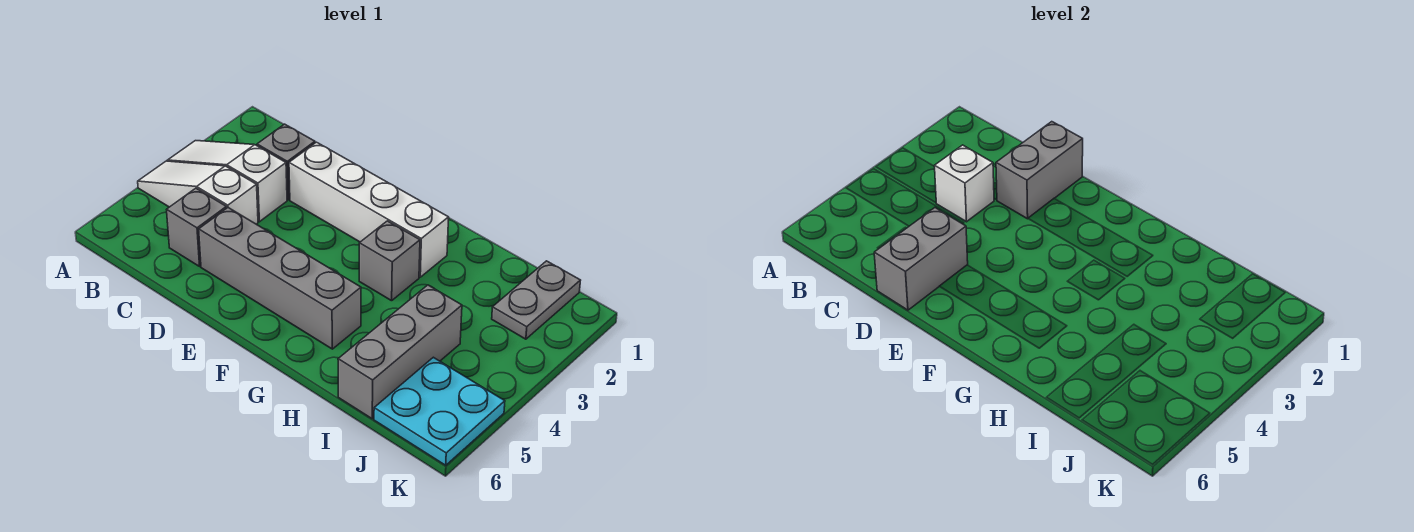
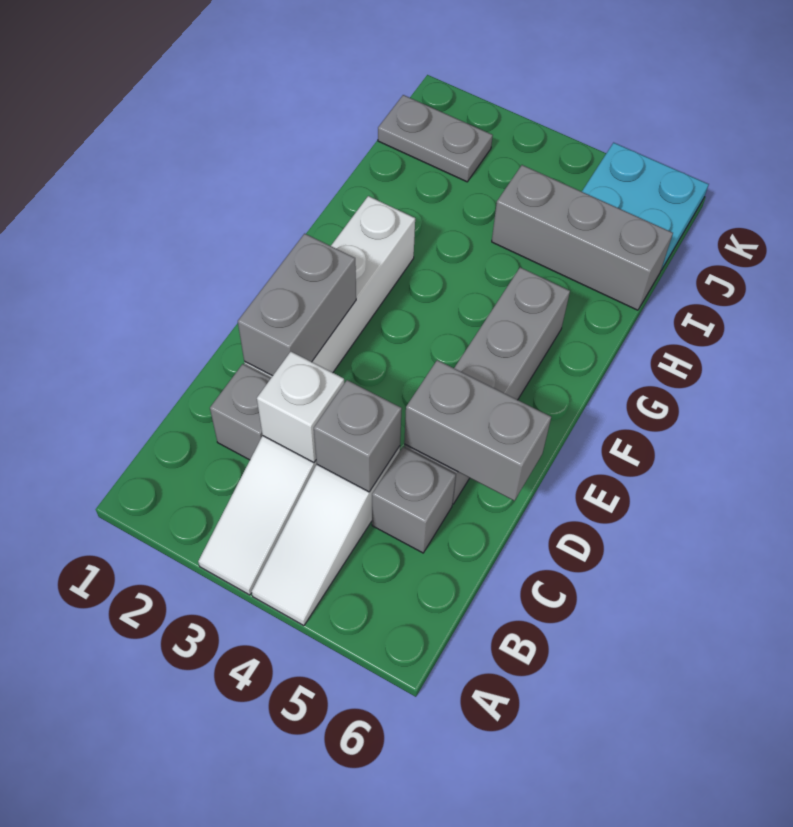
grey 1x2 brick [996,122,1083,219] -> grey 1x2 brick turned to [238,234,356,376]
grey 1x1 brick [359,221,420,301] -> grey 1x1 brick moved to [314,380,402,492]

